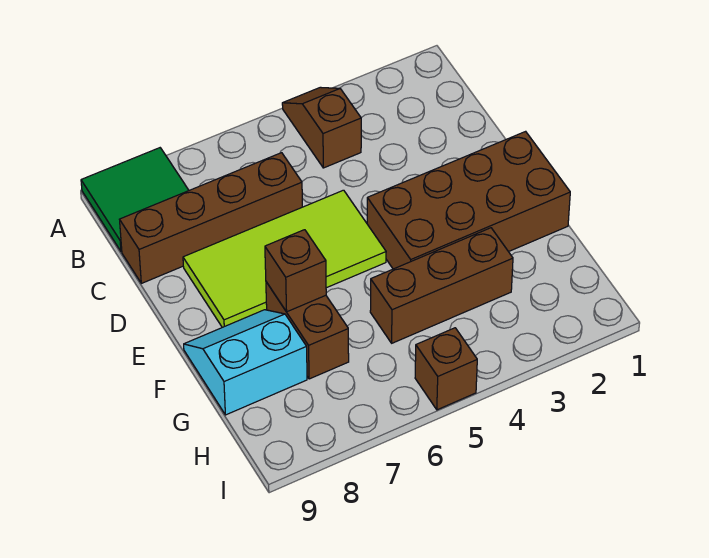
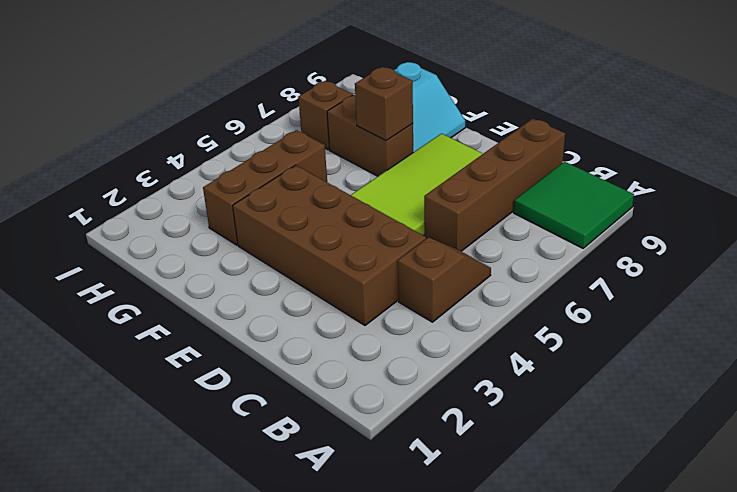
brown 1x2 slope [282,87,361,168] -> brown 1x2 slope turned to [398,237,491,322]
brown 2x4 brick [367,131,570,269] -> brown 2x4 brick turned to [233,165,426,325]
brown 1x1 brick [415,328,477,410] -> brown 1x1 brick moved to [298,81,353,150]

